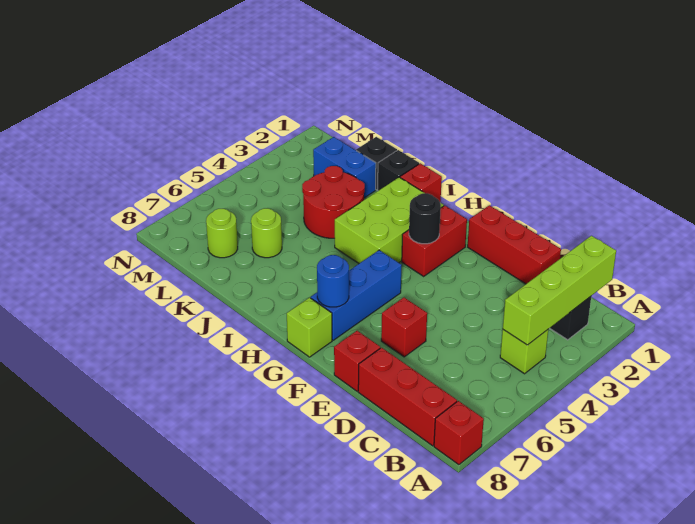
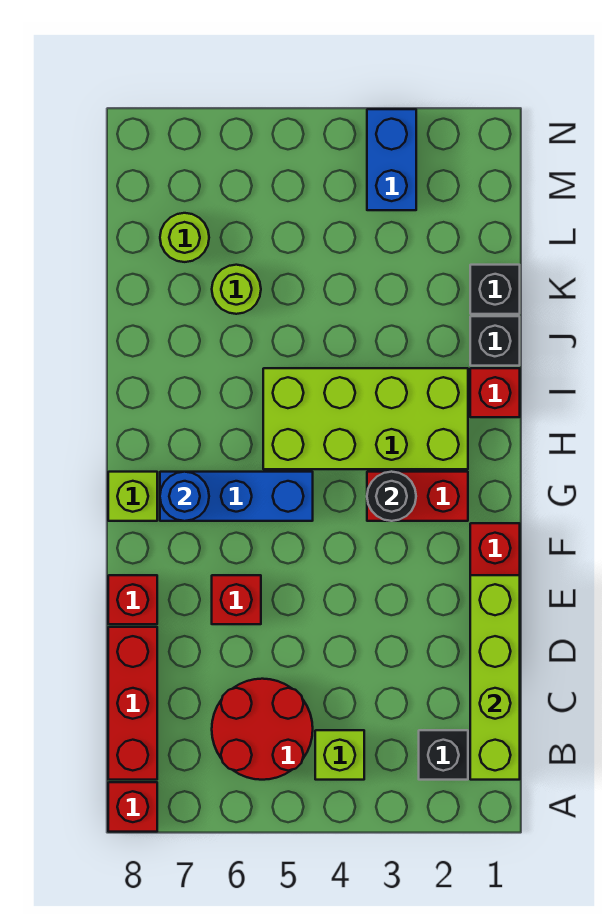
lime 1x4 brick [503,236,616,345] -> lime 1x4 brick turned to [470,575,520,780]
lime 2x3 brick [335,177,444,263] -> lime 2x4 brick [263,368,468,469]
red 2x2 round brick [302,166,365,238] -> red 2x2 round brick moved to [212,679,313,780]
blue 1x2 brick [313,137,376,198] -> blue 1x2 brick moved to [367,109,416,210]

